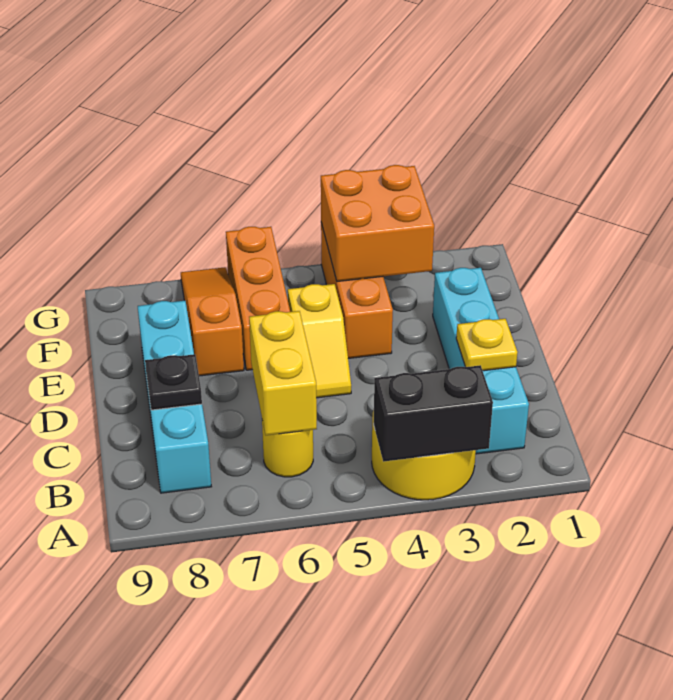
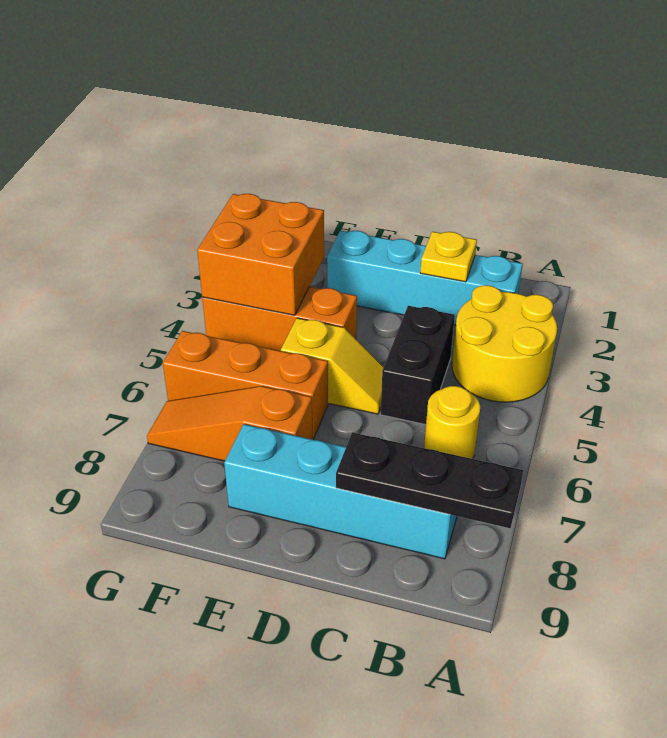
black 1x2 brick [374,365,493,462] -> black 1x2 brick moved to [381,306,455,424]
yellow 1x2 brick [249,311,317,435] -> none
black 1x1 plate [145,354,202,410] -> black 1x3 plate [336,432,523,528]

